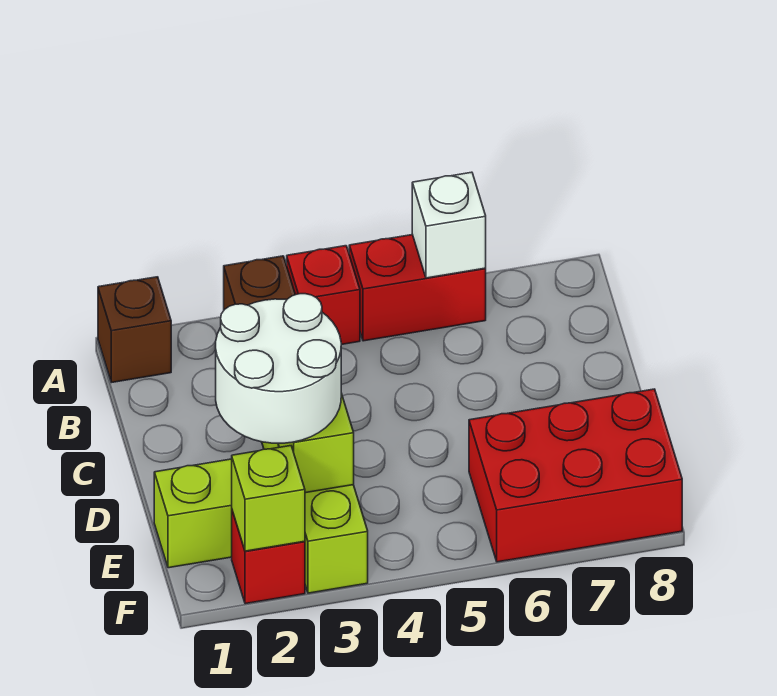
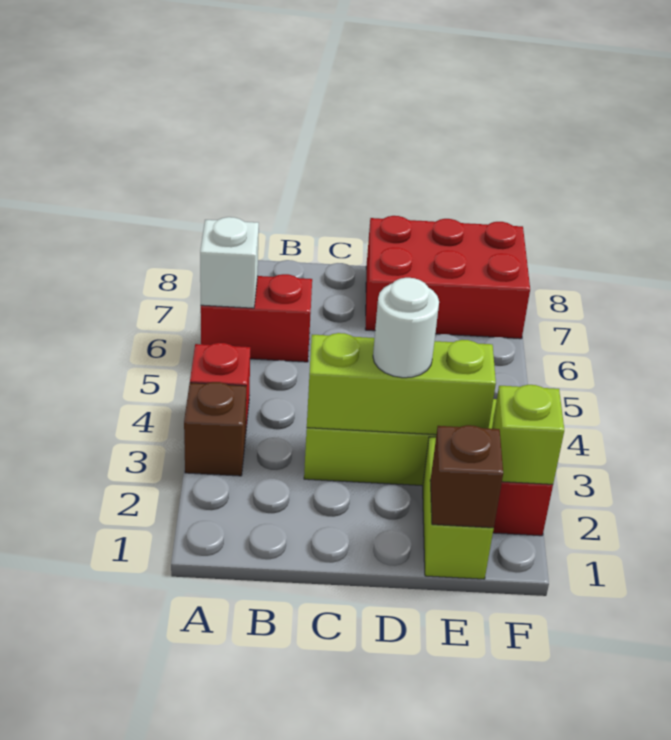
brown 1x1 brick [98,277,171,382] -> brown 1x1 brick moved to [430,425,503,528]
red 1x2 brick [349,235,486,341] -> red 1x2 brick turned to [201,274,312,362]
white 2x2 round brick [216,294,341,443] -> white 1x1 round brick [373,278,439,378]
red 2x3 brick [469,389,682,562] -> red 2x3 brick turned to [365,216,530,339]

